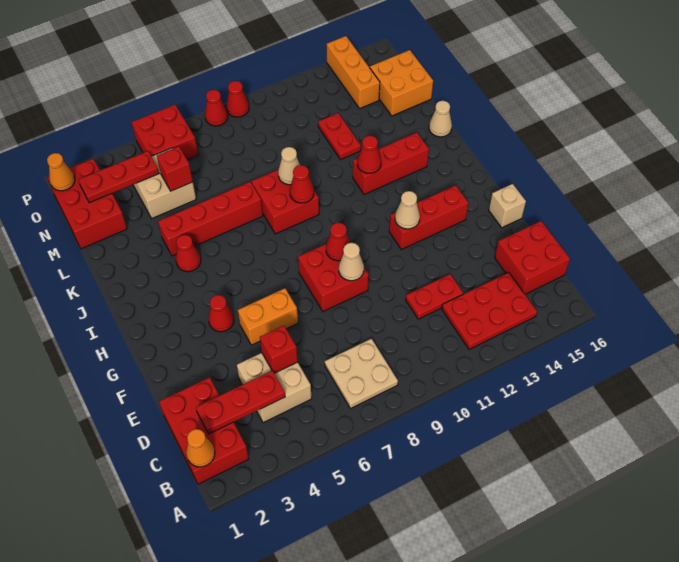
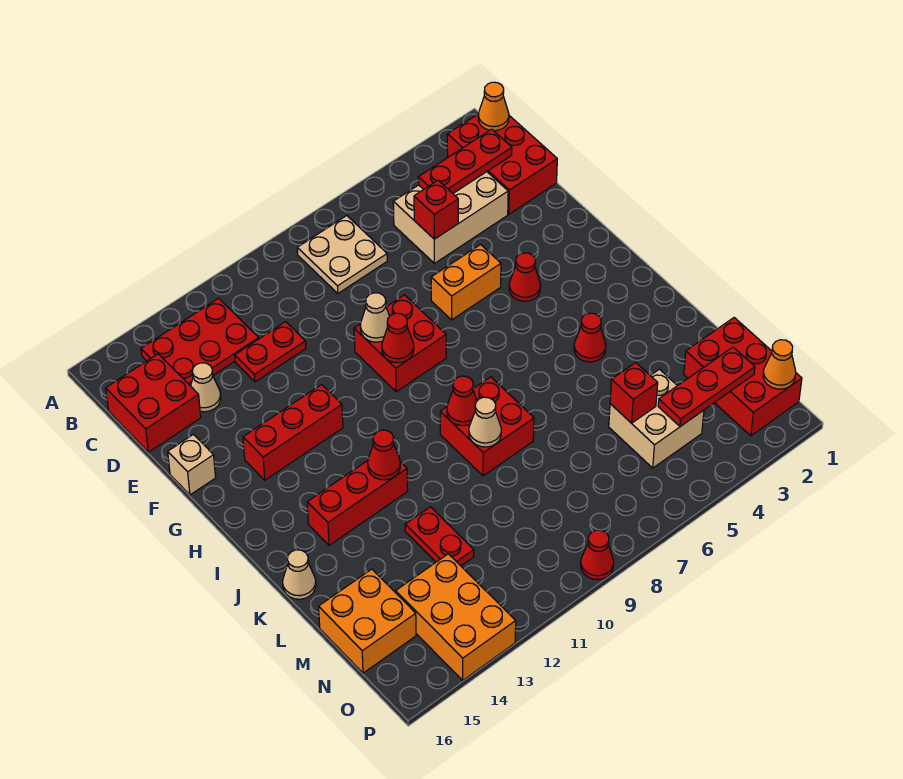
tan 2x2 brick [237,353,312,423] -> tan 2x3 brick [393,172,508,263]
tan 1x1 cone [395,191,420,229] -> tan 1x1 cone moved to [191,363,221,412]
red 1x4 brick [158,182,263,256] -> none
orange 1x3 brick [326,36,380,108] -> orange 2x3 brick [396,554,516,680]
red 2x2 brick [131,105,198,160] -> none
red 1x1 cone [205,90,228,126] -> none

